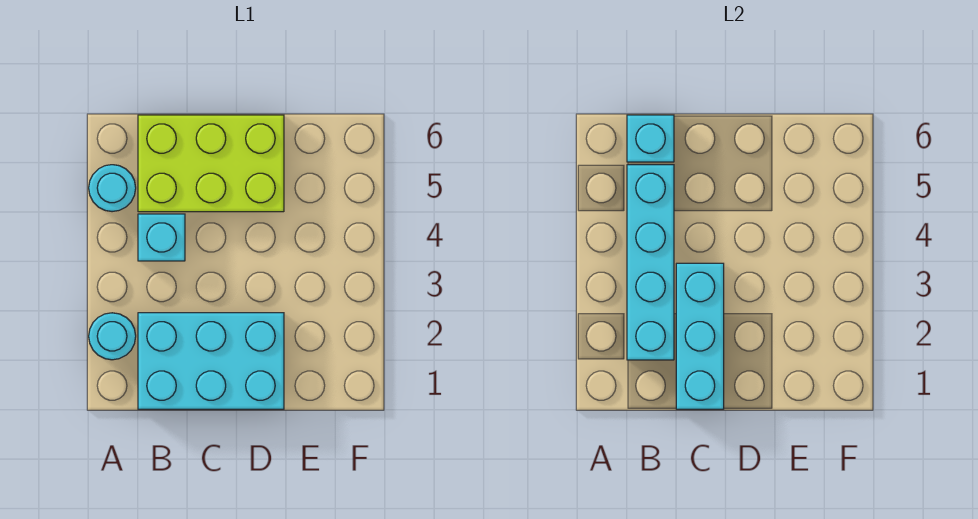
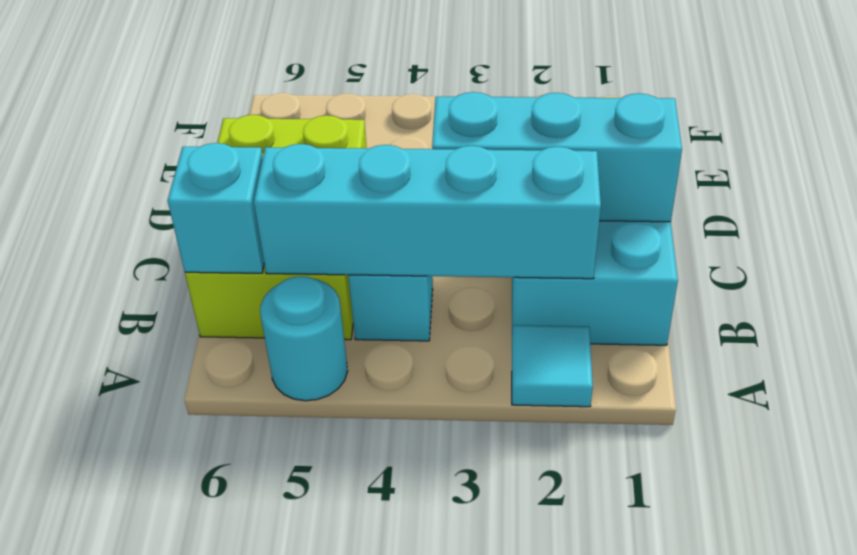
cyan 1x1 round brick [89,313,136,360] -> cyan 1x1 tile [512,325,593,407]

